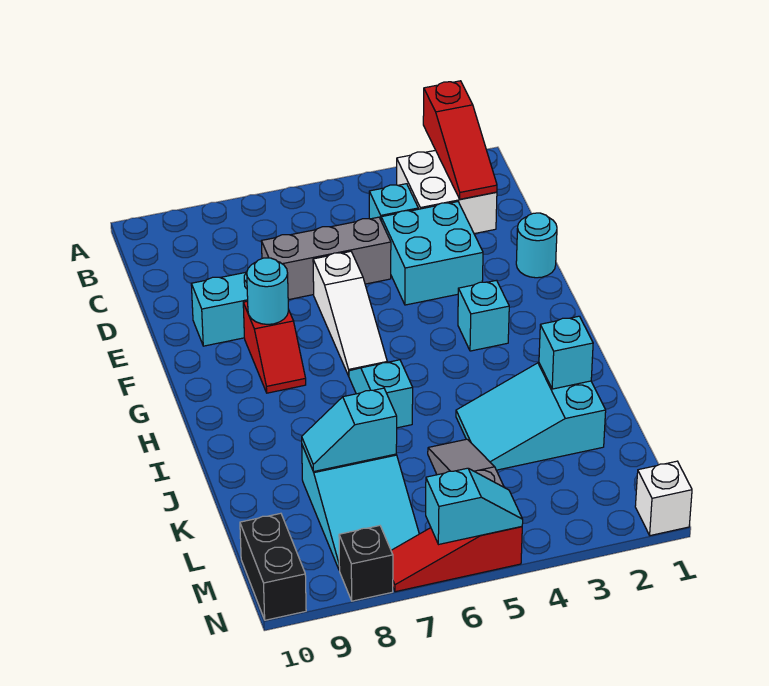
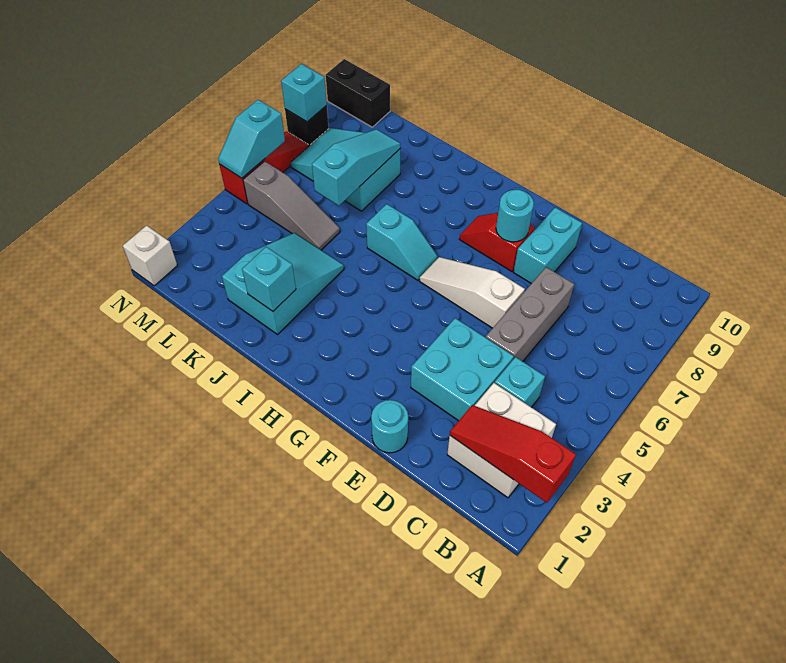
cyan 1x1 brick [458,280,509,351] -> cyan 1x1 brick moved to [281,64,327,122]
cyan 1x2 slope [302,388,397,472] -> cyan 1x3 slope [312,129,400,206]

